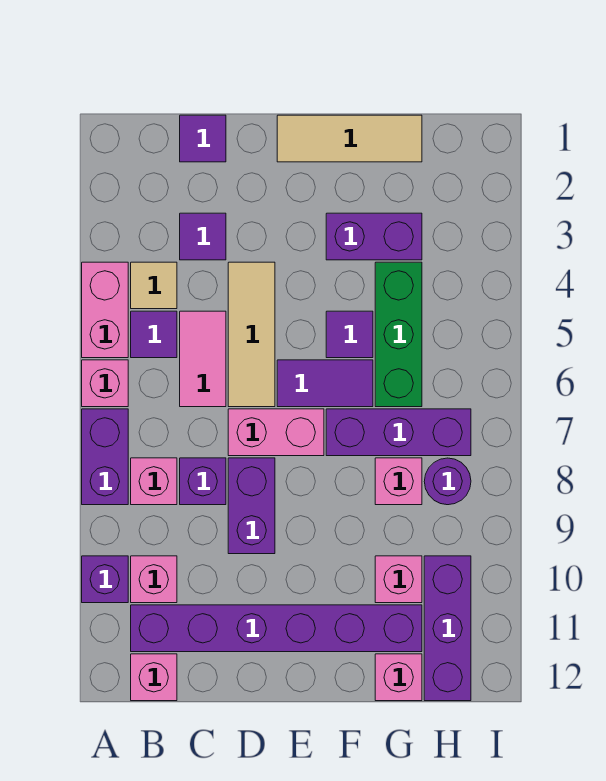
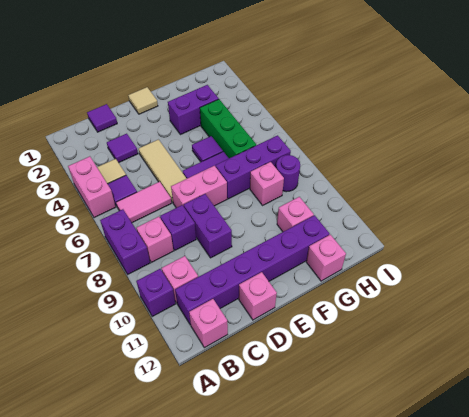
pink 1x1 brick [82,360,128,407] -> pink 1x1 brick moved to [239,272,277,320]
pink 1x2 tile [180,311,226,407] -> pink 1x2 tile turned to [116,182,172,223]
tan 1x3 tile [277,115,422,162] -> tan 1x1 tile [128,87,158,114]
purple 1x3 brick [424,556,471,701] -> none

